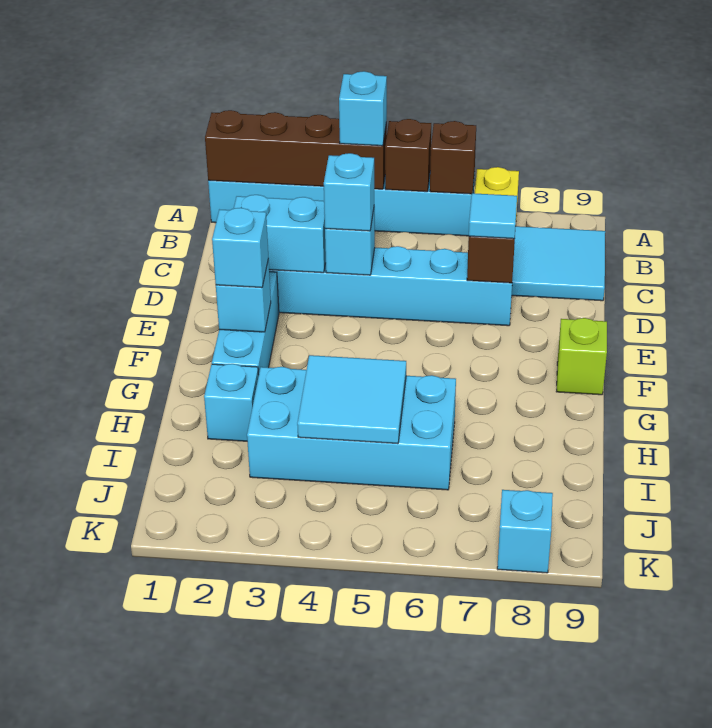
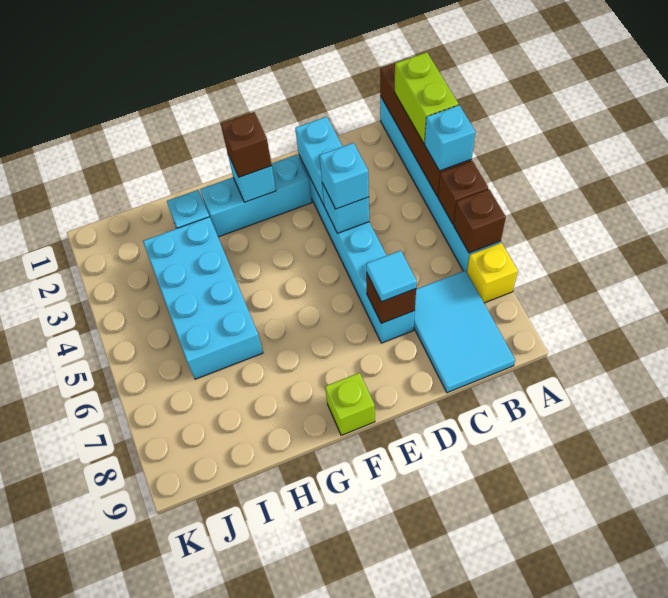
none -> lime 1x2 brick [395,52,459,143]
cyan 1x1 brick [212,208,268,288] -> brown 1x1 brick [221,112,272,177]
cyan 2x2 tile [297,355,406,444] -> none
cyan 1x1 brick [497,490,553,573] -> none

